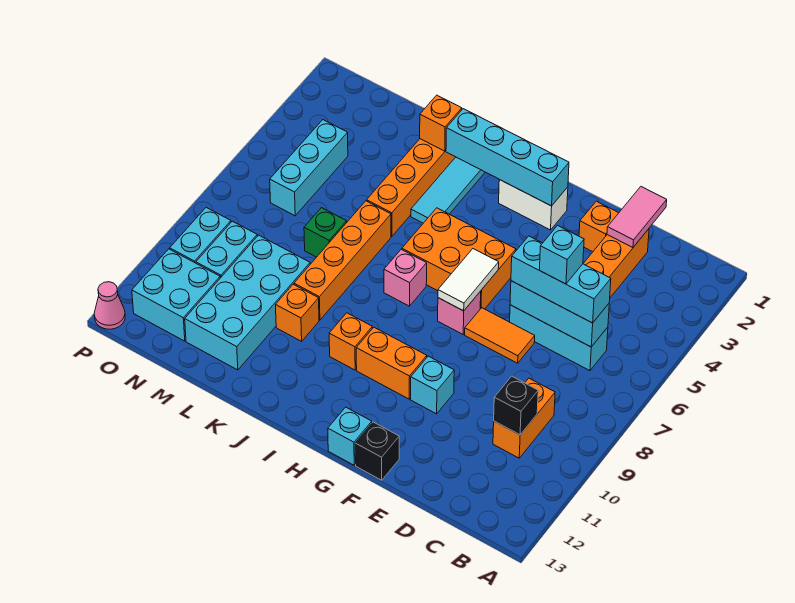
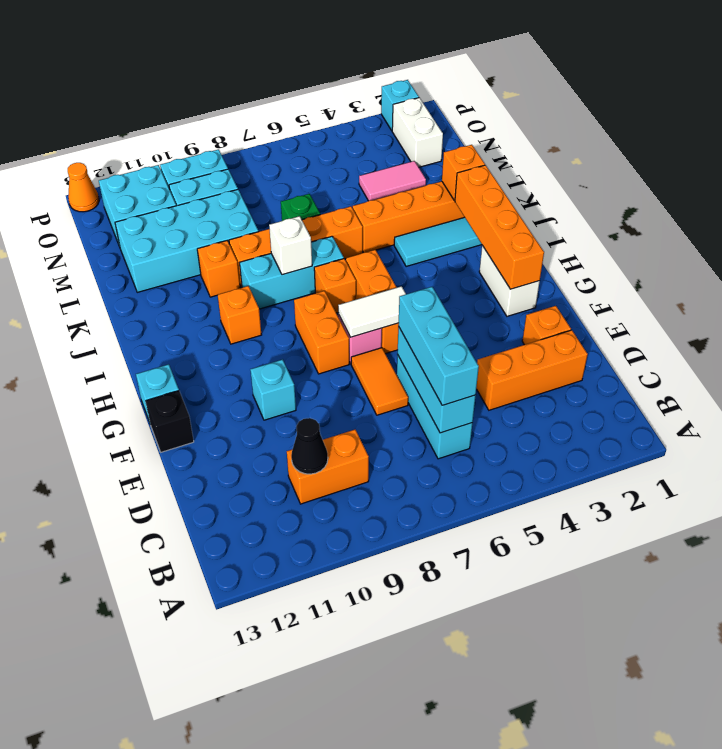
black 1x1 brick [494,376,538,435] -> black 1x1 cone [291,418,328,474]
pink 1x2 tile [607,187,667,248] -> pink 1x2 tile moved to [359,161,426,201]
cyan 1x1 brick [540,225,584,284] -> cyan 1x1 brick moved to [381,80,419,131]
cyan 1x4 brick [446,109,569,206] -> orange 1x4 brick [455,165,544,289]
orange 2x3 brick [402,208,516,309] -> orange 1x3 brick [346,250,399,354]
orange 1x2 brick [356,327,427,399] -> orange 1x2 brick moved to [294,291,349,374]
pink 1x1 brick [384,249,427,306] -> orange 1x1 brick [314,259,356,313]
none -> white 1x1 brick [269,216,312,275]
none -> white 1x2 brick [392,98,443,167]
cyan 1x3 brick [270,120,348,216] -> cyan 1x3 brick moved to [240,236,344,309]
pink 1x1 cone [94,282,125,329] -> orange 1x1 cone [68,163,99,212]

